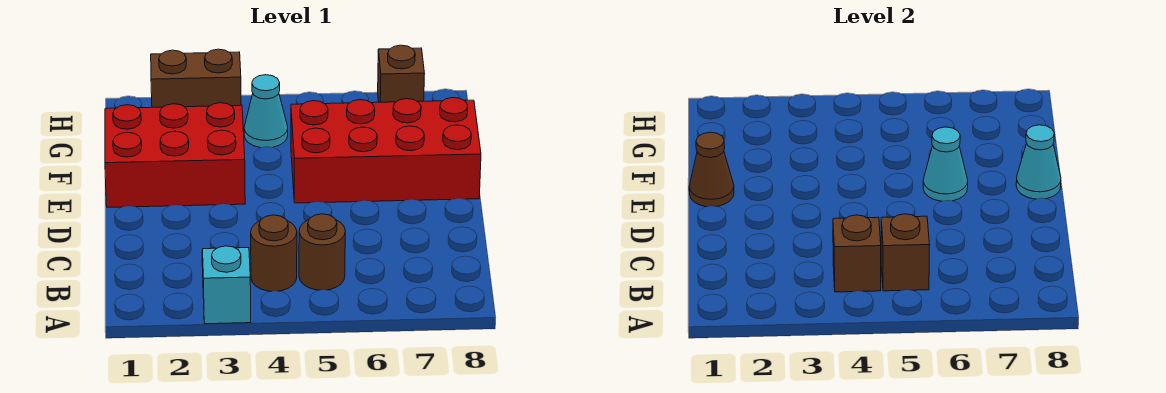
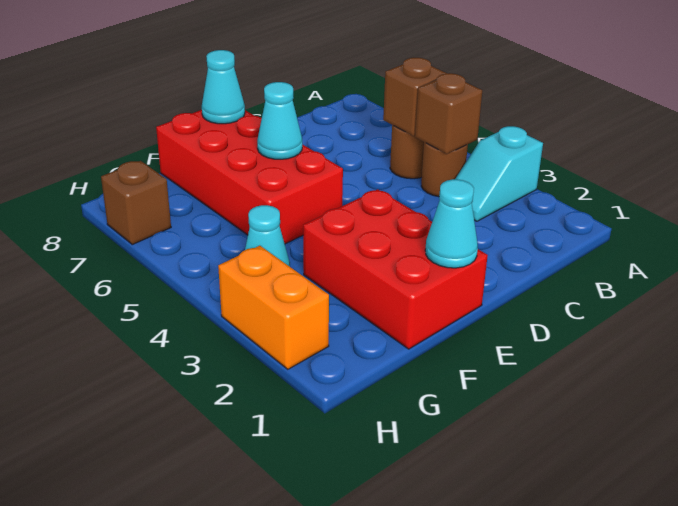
brown 1x1 cone [689,132,734,207] -> cyan 1x1 cone [425,179,478,268]
brown 1x2 brick [151,49,241,107] -> orange 1x2 brick [218,246,329,369]

